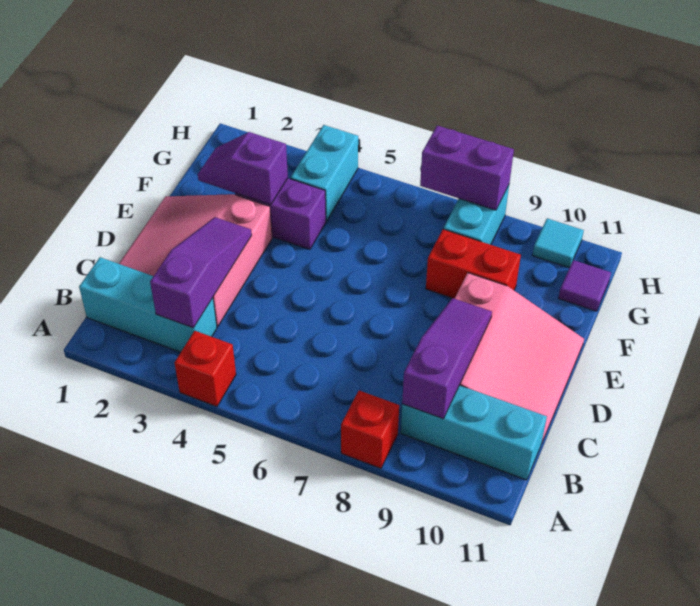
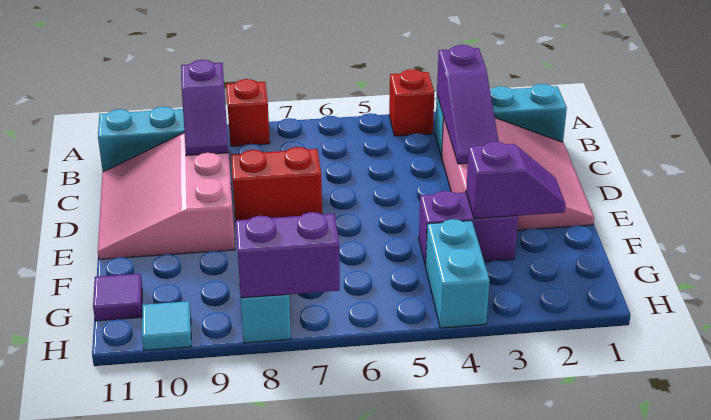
purple 1x3 slope [402,298,492,419] -> purple 1x2 slope [181,60,229,156]
red 1x2 brick [426,229,521,299] -> red 1x2 brick moved to [231,147,322,221]

